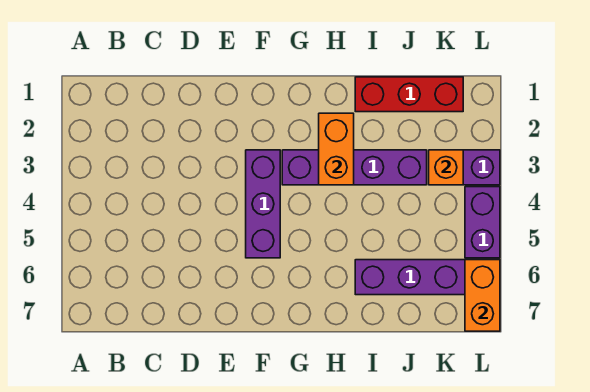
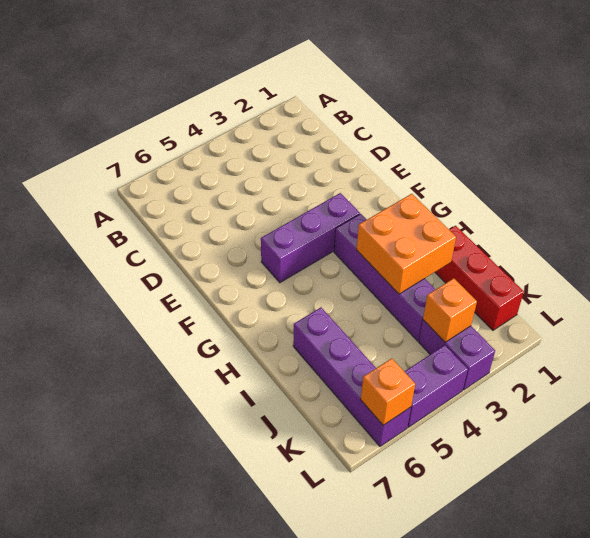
orange 1x2 brick [319,113,354,185] -> orange 2x2 brick [357,194,456,294]
orange 1x2 brick [465,260,500,331] -> orange 1x1 brick [361,358,415,425]

